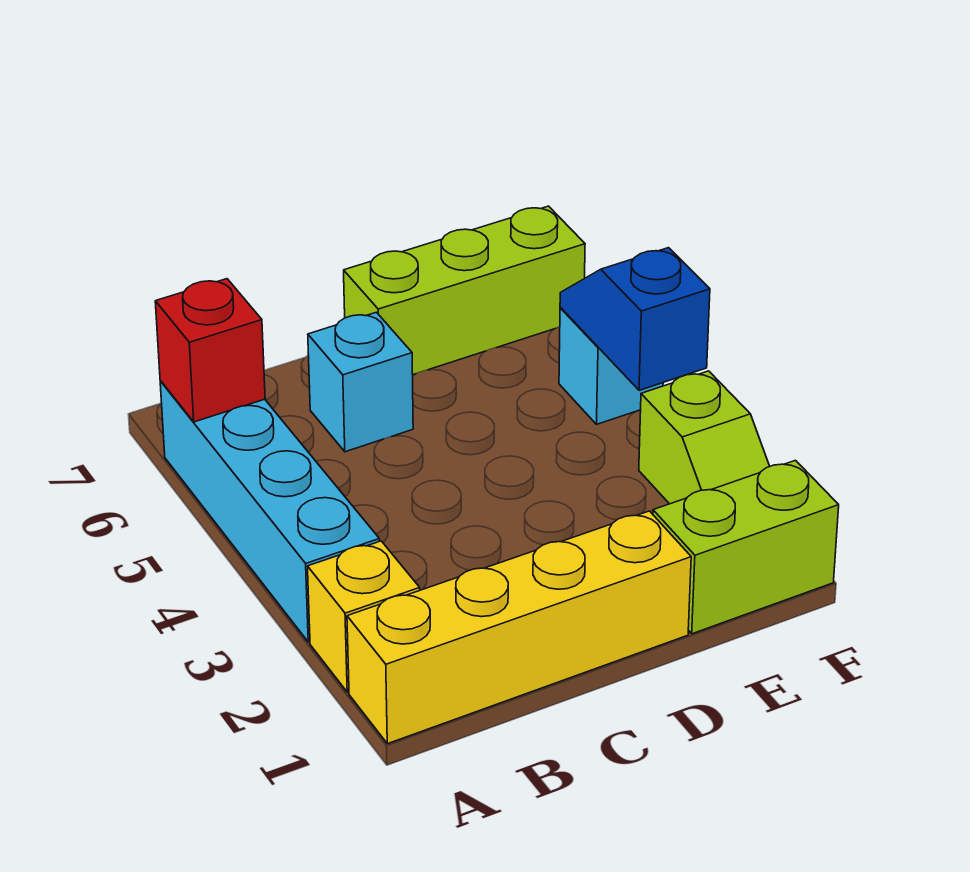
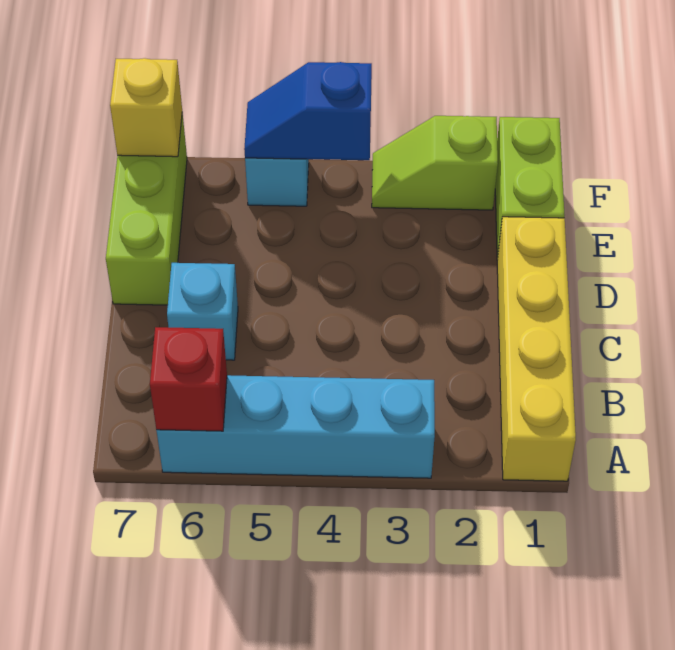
yellow 1x1 brick [308,541,420,692] -> yellow 1x1 brick moved to [110,58,182,157]
lime 1x2 slope [639,371,770,504] -> lime 1x2 slope turned to [372,116,498,210]

